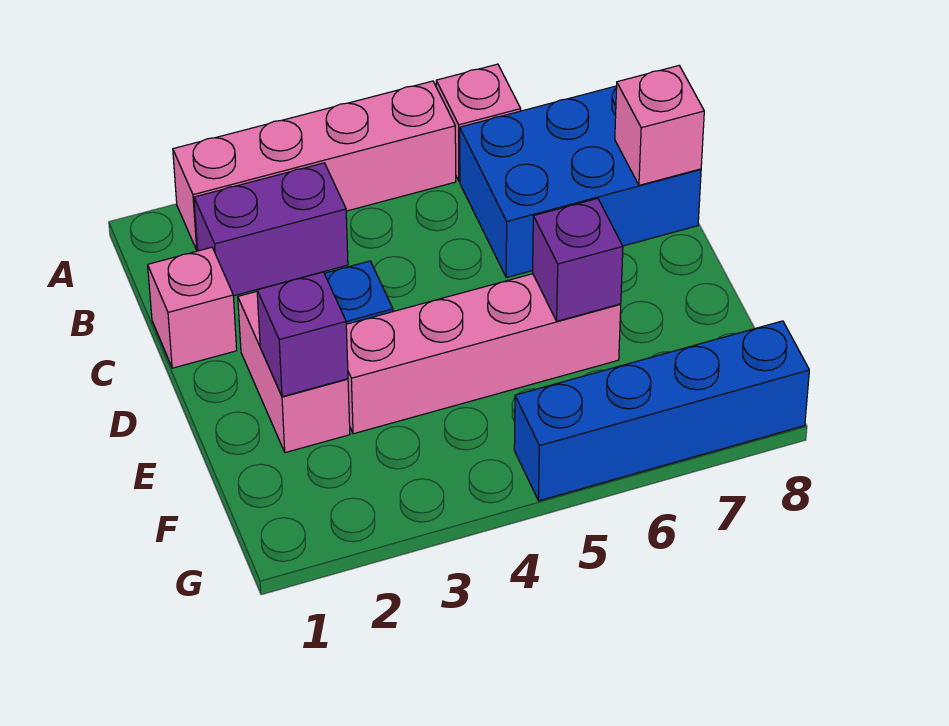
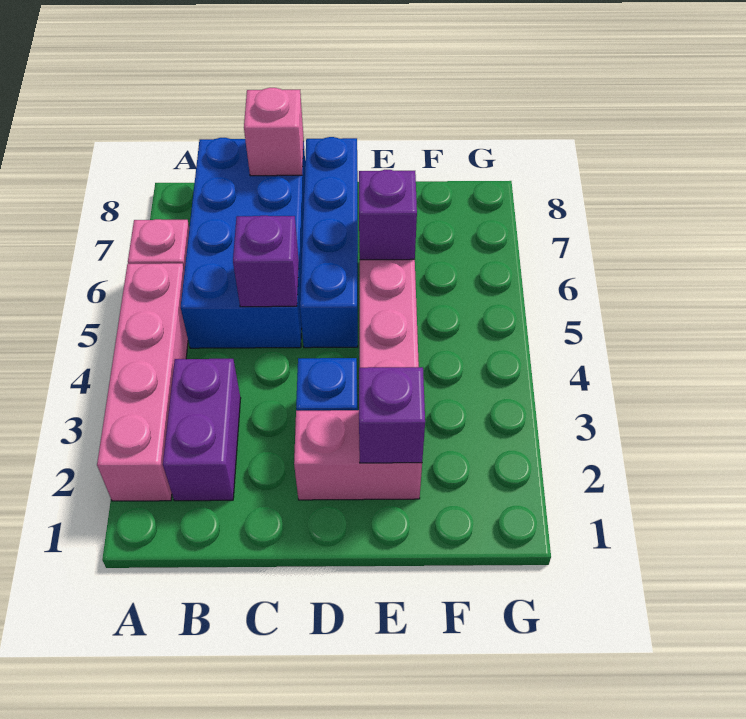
blue 2x3 brick [460,86,701,278] -> blue 2x4 brick [181,138,305,348]
pink 1x1 brick [148,247,237,368] -> none
none -> purple 1x1 brick [233,216,299,307]
blue 1x4 brick [514,321,809,501] -> blue 1x4 brick moved to [300,137,358,348]

